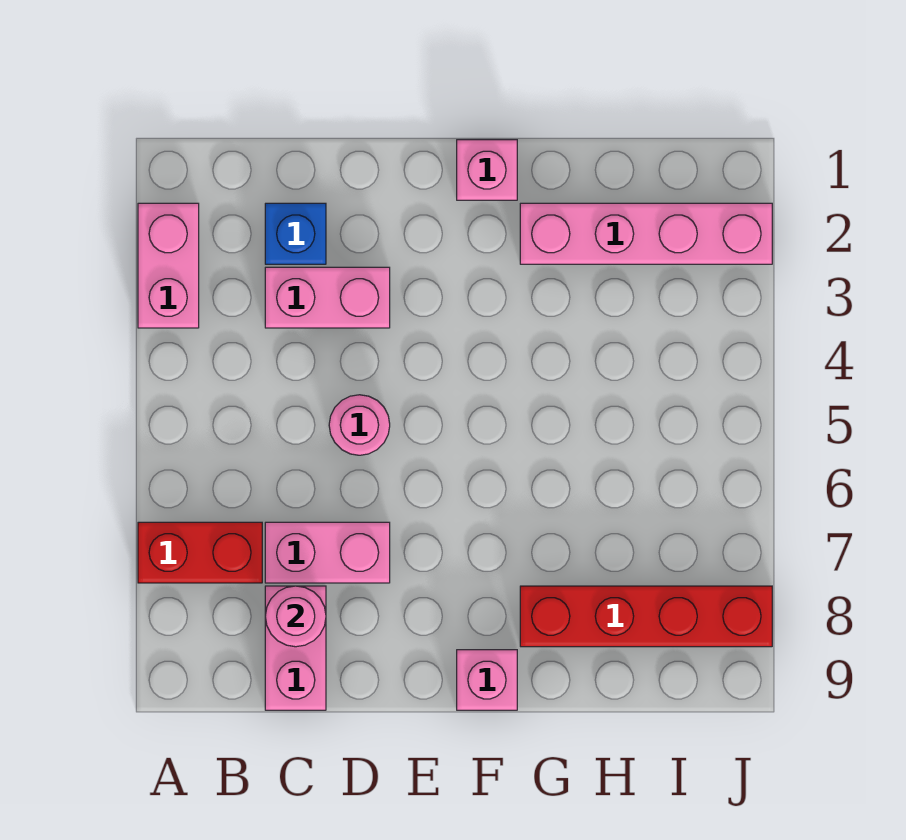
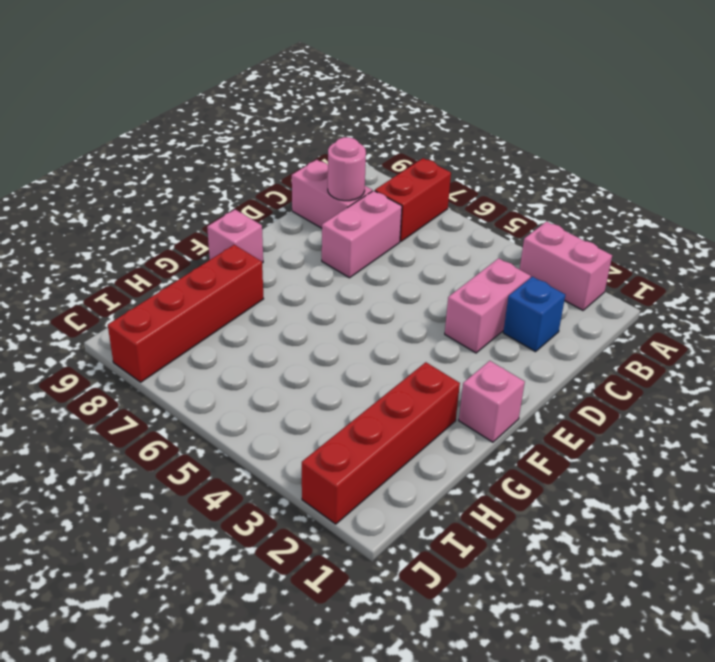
pink 1x1 round brick [329,395,390,455] -> none
pink 1x4 brick [520,203,772,264] -> red 1x4 brick [302,362,460,524]

